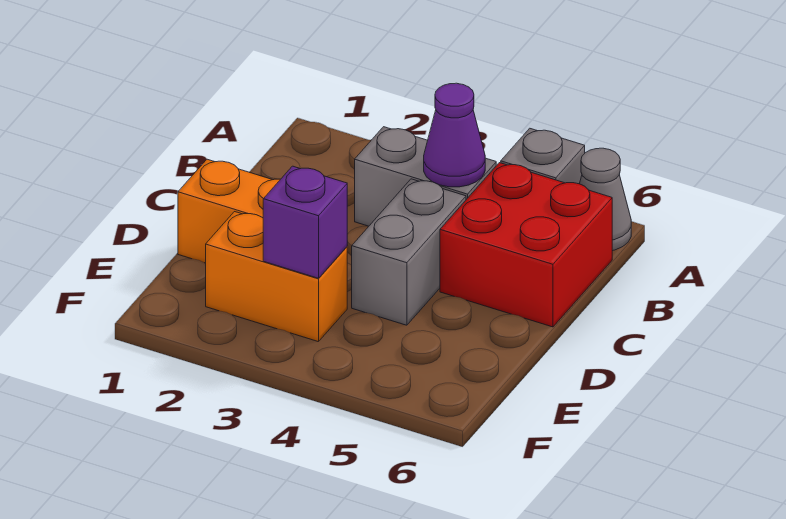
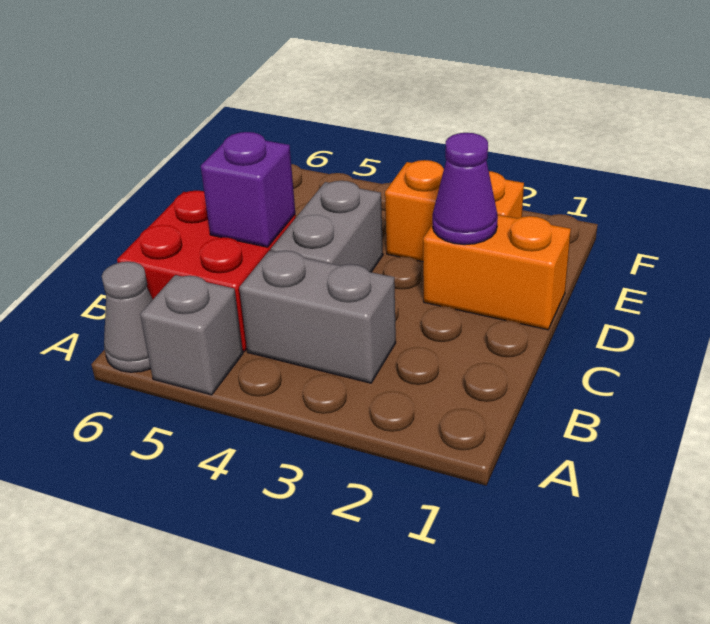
purple 1x1 cone [424,83,485,187] -> purple 1x1 cone moved to [433,133,498,245]
purple 1x1 brick [263,166,347,278] -> purple 1x1 brick moved to [201,132,295,247]

